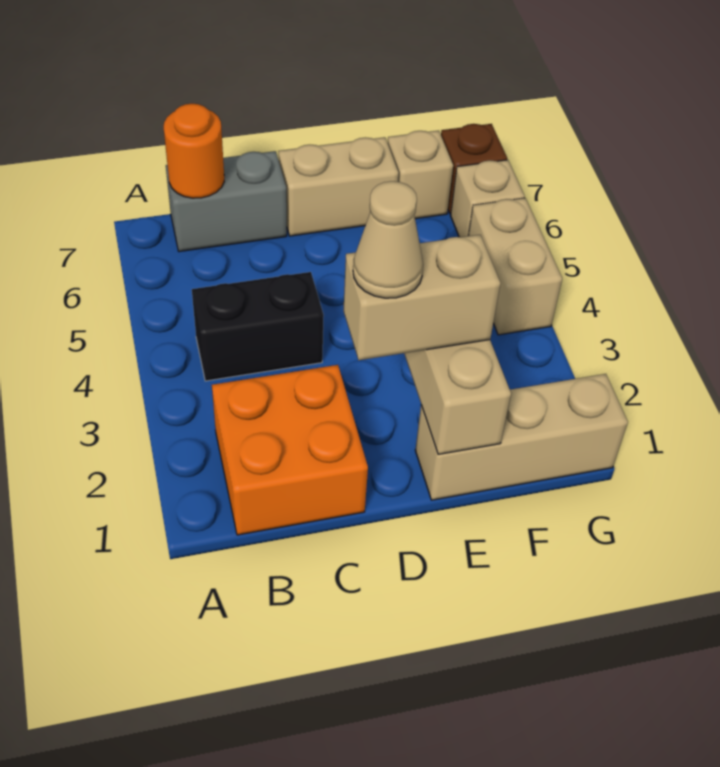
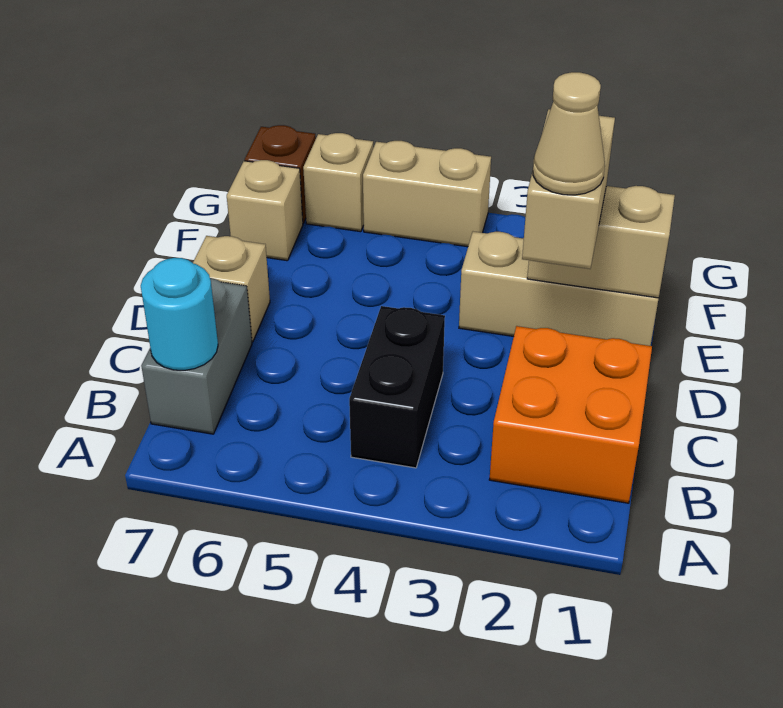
orange 1x1 round brick [164,104,224,198] -> cyan 1x1 round brick [141,258,218,370]
tan 1x2 brick [278,137,399,236] -> tan 1x1 brick [193,236,270,342]
tan 1x3 brick [415,374,628,500] -> tan 1x3 brick turned to [459,232,659,346]

